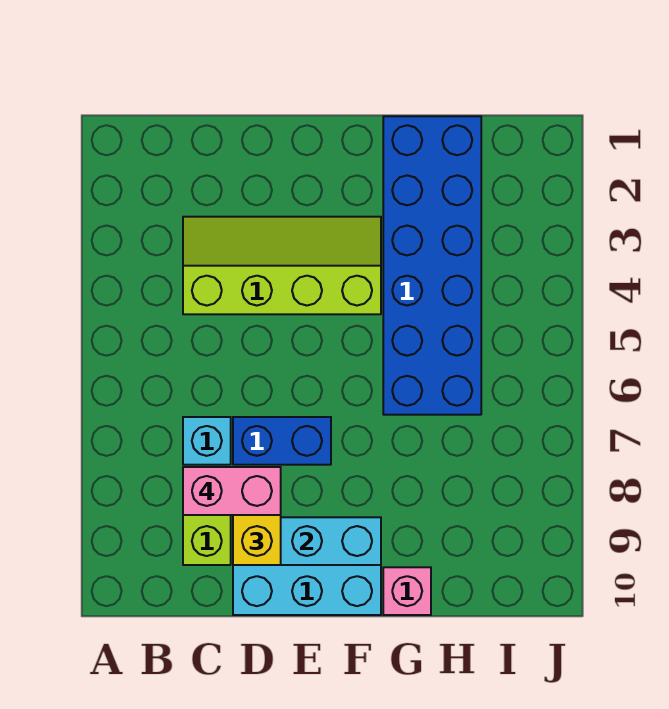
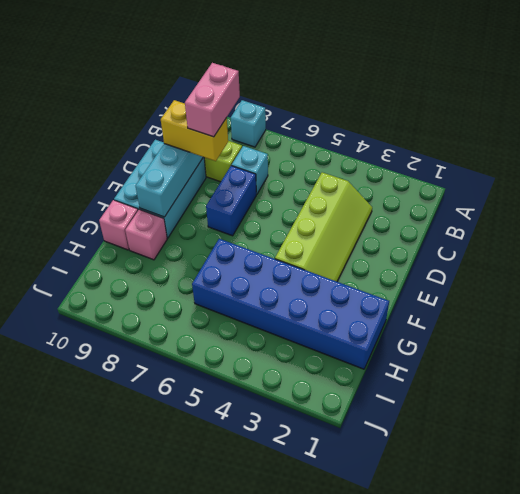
none -> cyan 1x1 brick [231,100,266,147]
none -> pink 1x1 brick [125,209,167,260]

